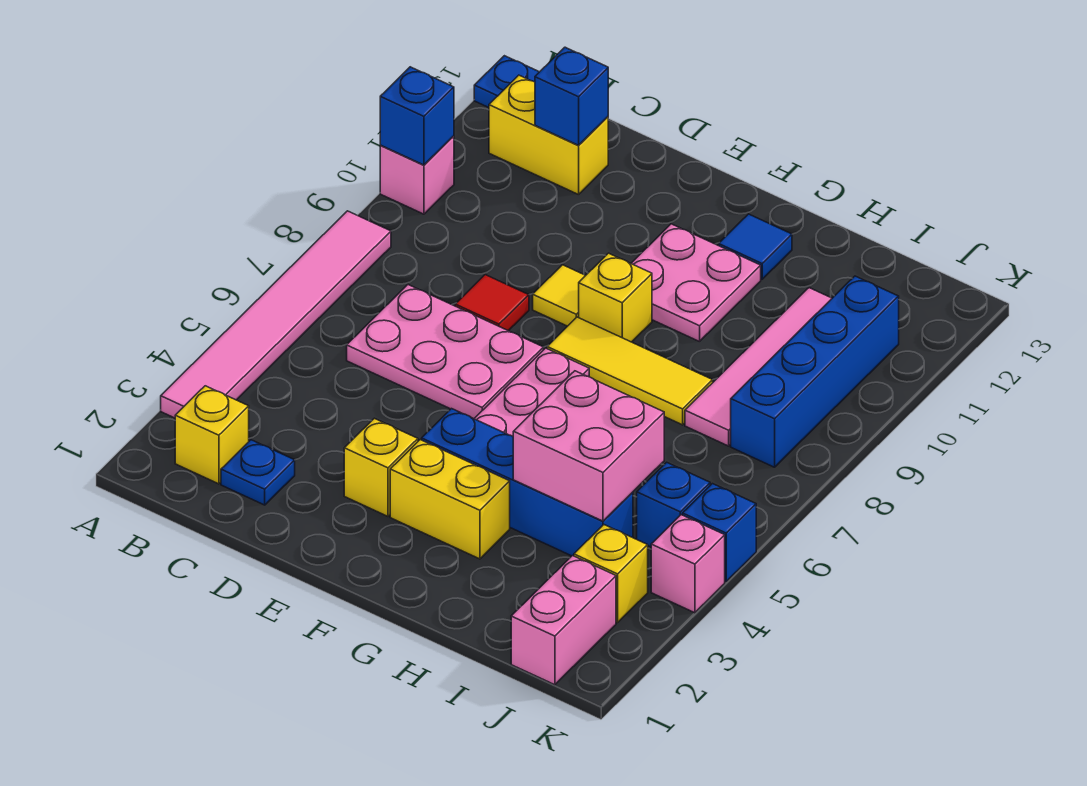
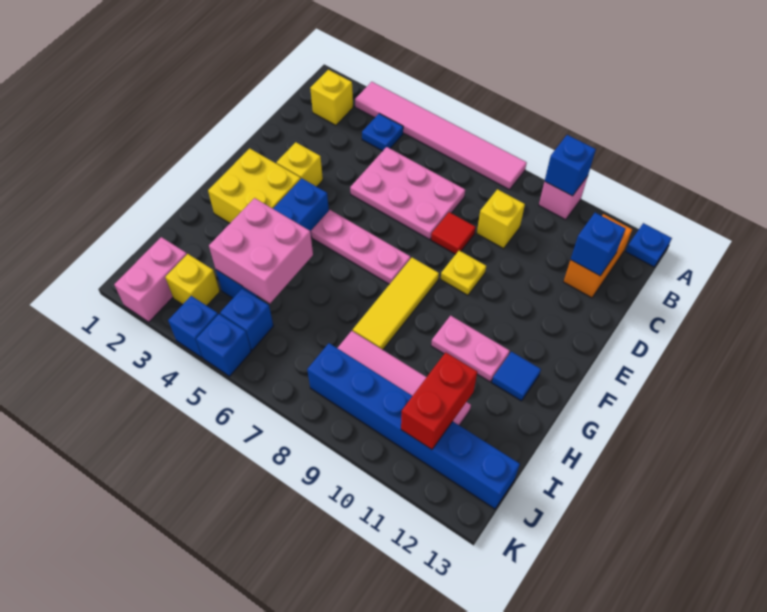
yellow 1x2 brick [489,75,608,195] -> orange 1x2 brick [564,214,632,298]
blue 1x1 plate [221,440,295,505] -> blue 1x1 plate moved to [362,114,403,151]
pink 2x3 plate [347,285,543,419] -> pink 2x3 plate turned to [350,147,465,239]
yellow 1x1 tile [533,265,586,326] -> yellow 1x1 plate [441,251,486,295]
yellow 1x2 brick [390,440,510,559] -> yellow 2x2 brick [208,148,301,223]
yellow 1x1 brick [579,253,652,342] -> yellow 1x1 brick moved to [477,189,525,249]
pink 2x2 plate [631,224,761,342] -> pink 1x2 plate [431,316,510,382]
none -> red 1x2 brick [401,352,477,449]
pink 1x2 brick [511,556,616,685] -> pink 1x2 brick turned to [114,237,187,322]
blue 1x4 brick [731,276,899,467] -> blue 1x6 brick [307,343,520,509]
pink 1x1 brick [651,515,725,613] -> blue 1x1 brick [168,296,218,358]

